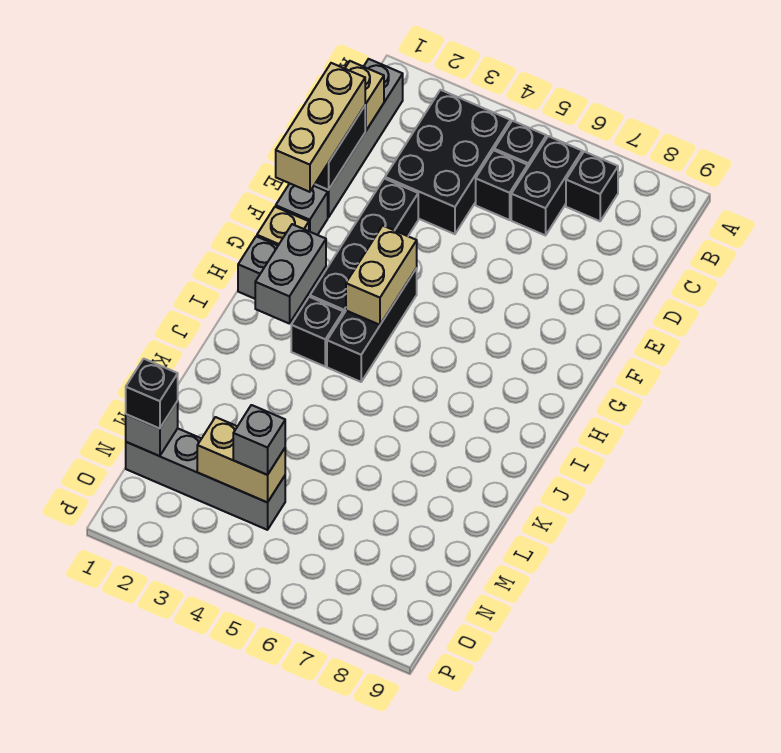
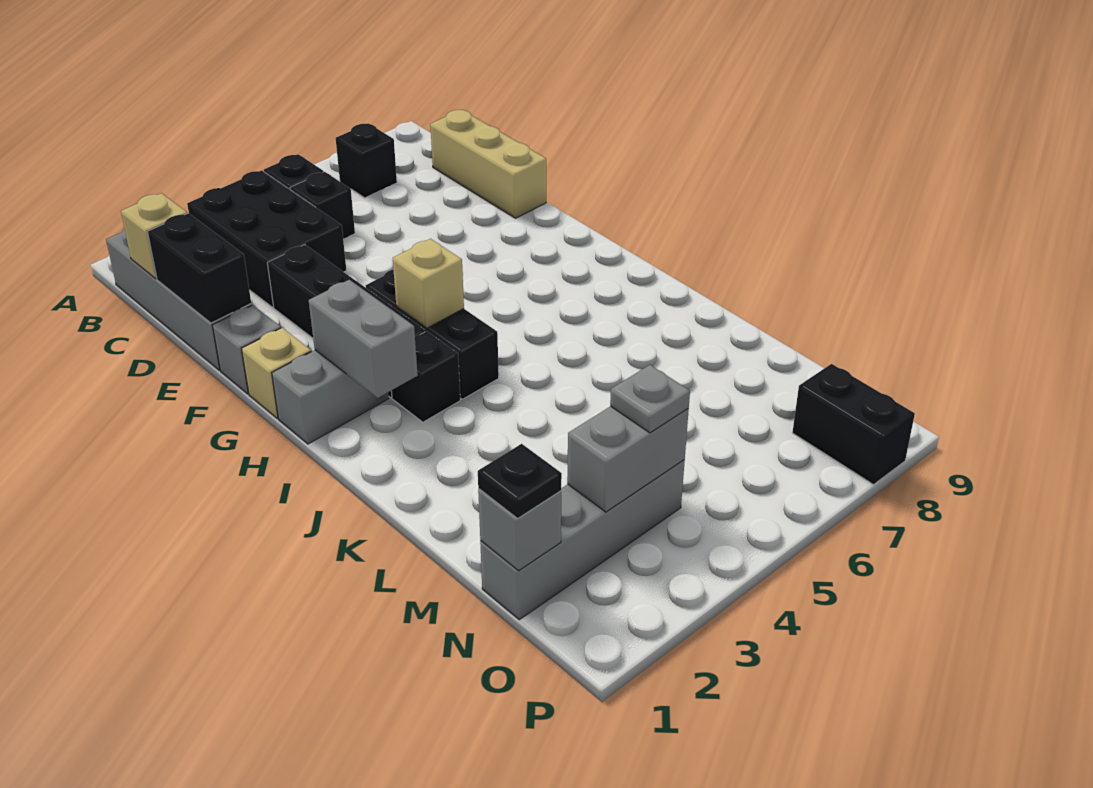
black 1x2 brick [511,136,582,235] -> black 1x2 brick moved to [792,364,915,485]
tan 1x3 brick [276,63,365,192] -> tan 1x3 brick moved to [430,110,546,218]
tan 1x2 brick [346,226,417,325] -> tan 1x1 brick [393,239,464,328]
black 1x1 brick [126,359,178,429] -> black 1x1 plate [478,444,562,518]
tan 1x2 brick [197,417,285,502] -> grey 1x2 brick [567,406,689,512]
grey 1x1 brick [233,405,285,475] -> grey 1x1 plate [610,365,690,433]

